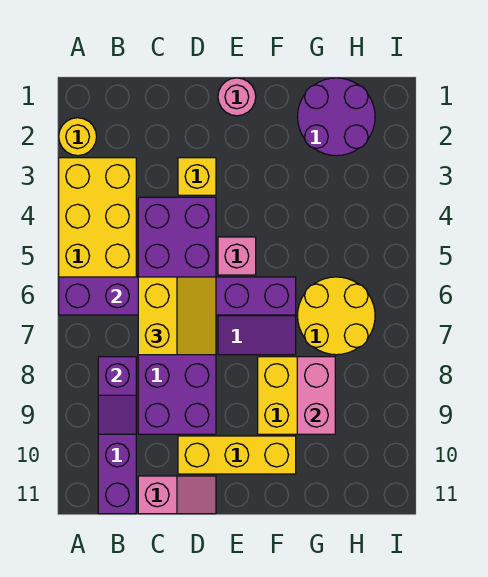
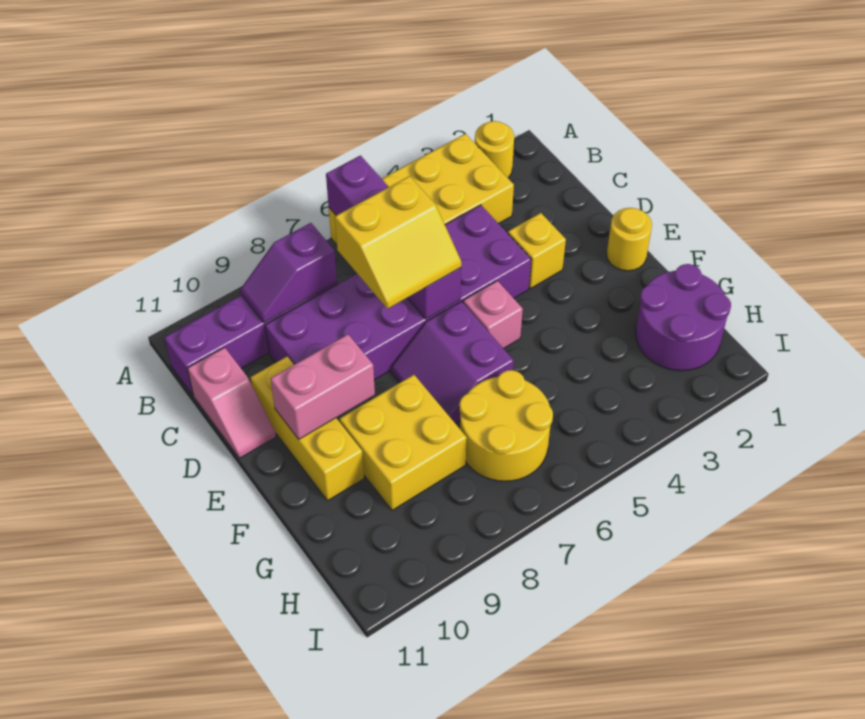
purple 1x6 brick [59,277,296,315] -> purple 1x4 brick [326,156,461,319]
pink 1x1 round brick [218,78,256,116] -> yellow 1x1 round brick [607,208,652,271]
pink 1x2 brick [297,357,335,434] -> pink 1x2 brick moved to [270,334,375,439]

